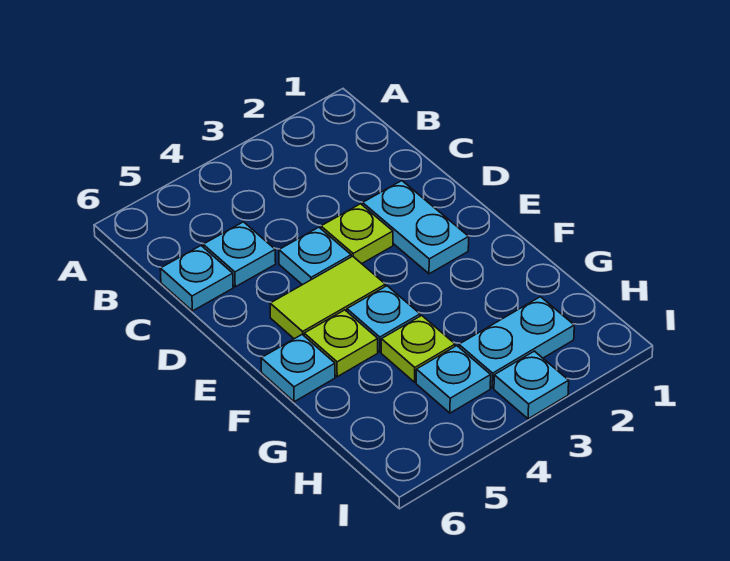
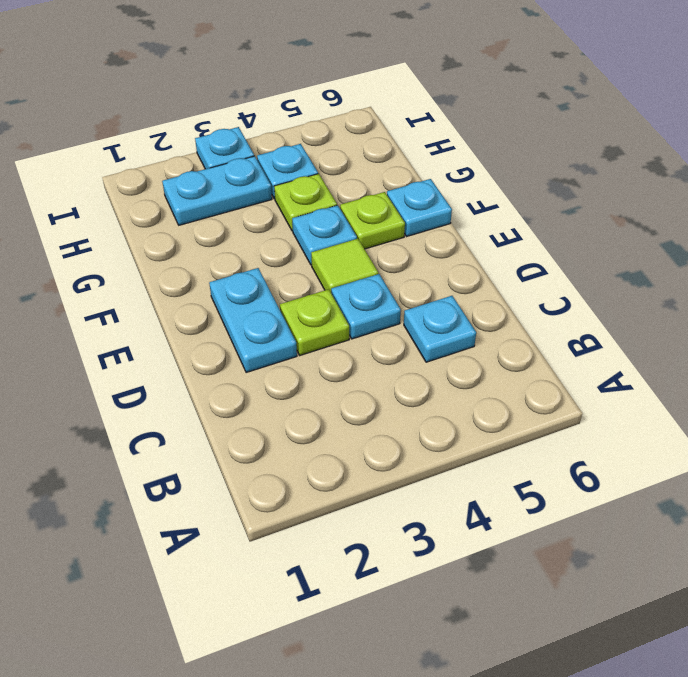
cyan 1x1 plate [160,246,233,311] -> none
lime 1x2 tile [270,256,385,339] -> lime 1x1 tile [311,239,378,292]

